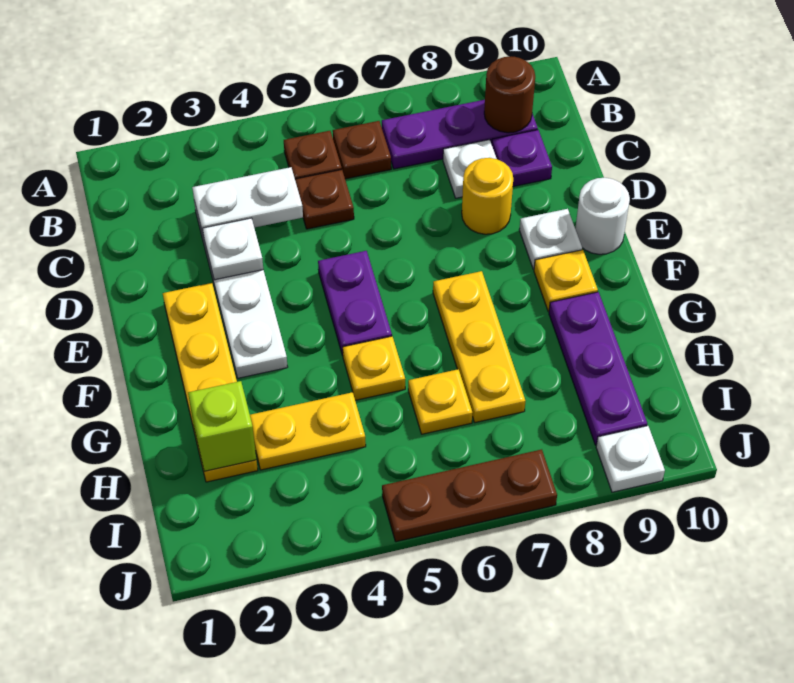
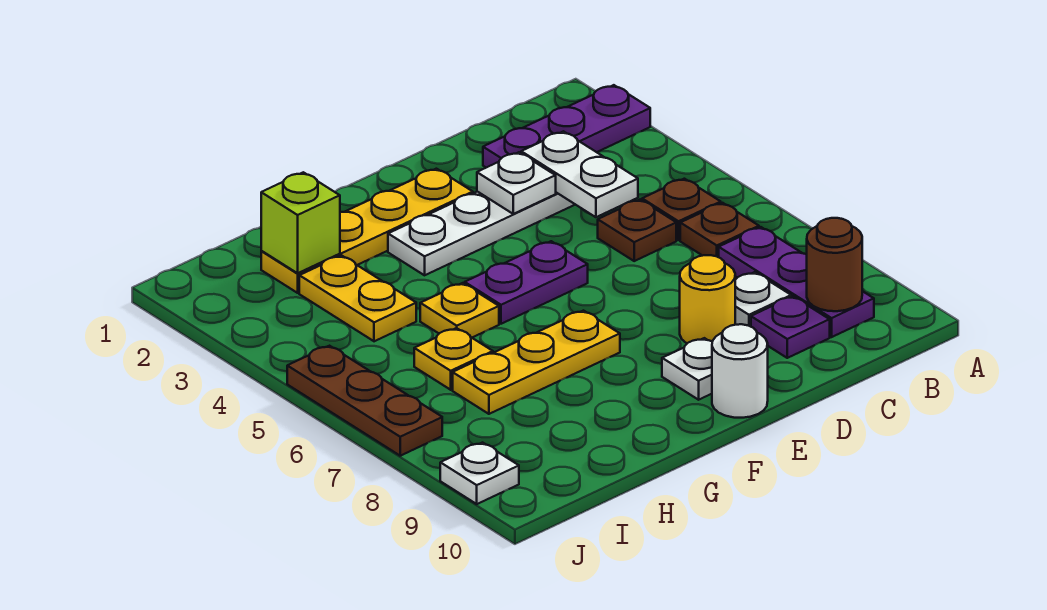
yellow 1x1 plate [534,250,598,312] -> none
purple 1x3 plate [549,292,647,445] -> purple 1x3 plate moved to [483,85,650,168]

